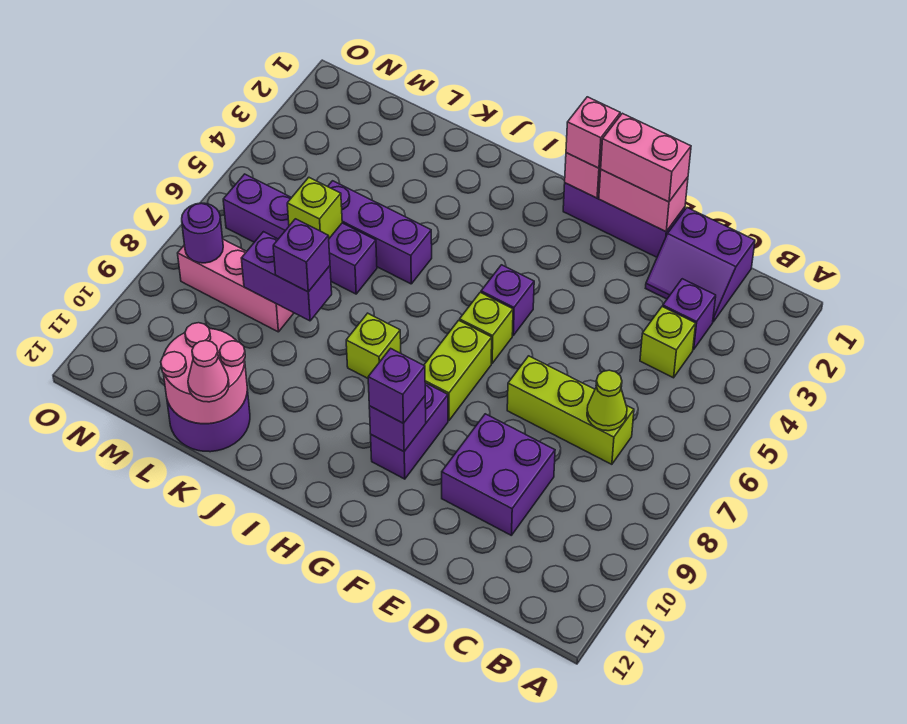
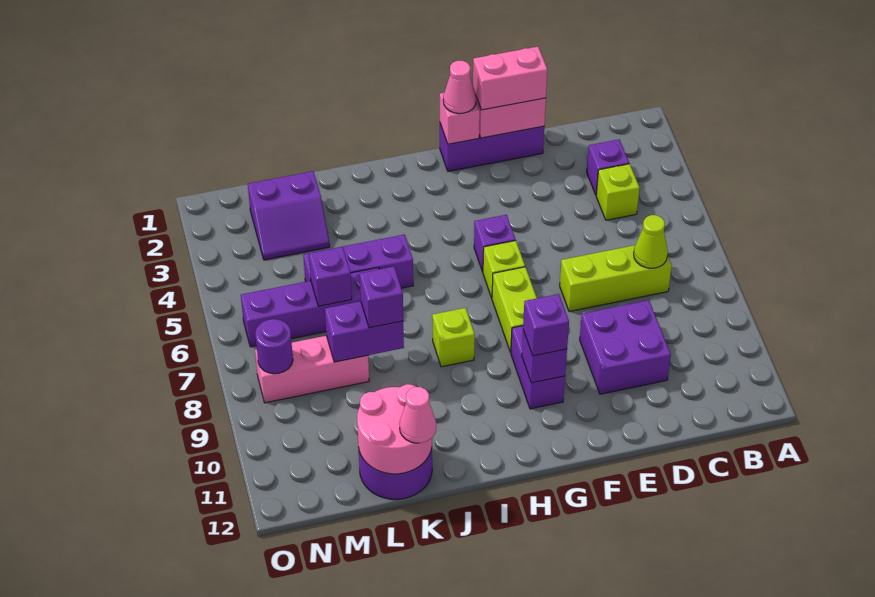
purple 2x2 slope [646,208,755,322] -> purple 2x2 slope moved to [248,171,330,260]
pink 1x1 brick [566,97,620,168] -> pink 1x1 cone [443,61,476,114]
lime 1x1 brick [287,177,342,238] -> purple 1x1 brick [309,247,352,306]

